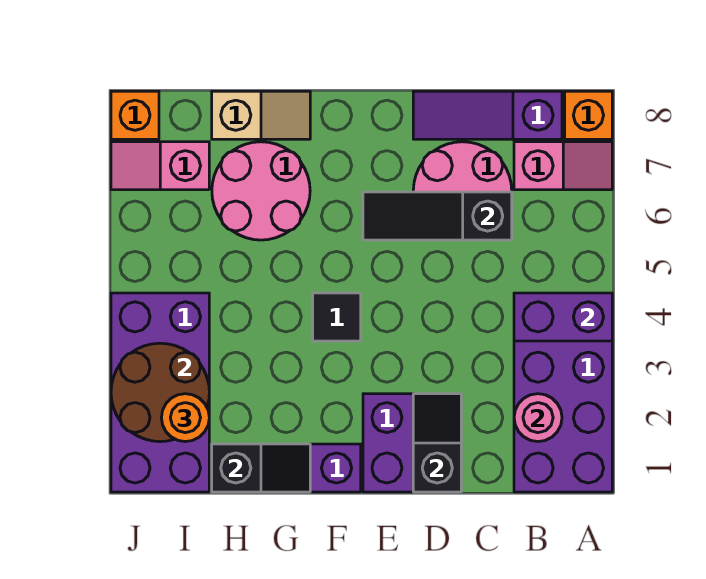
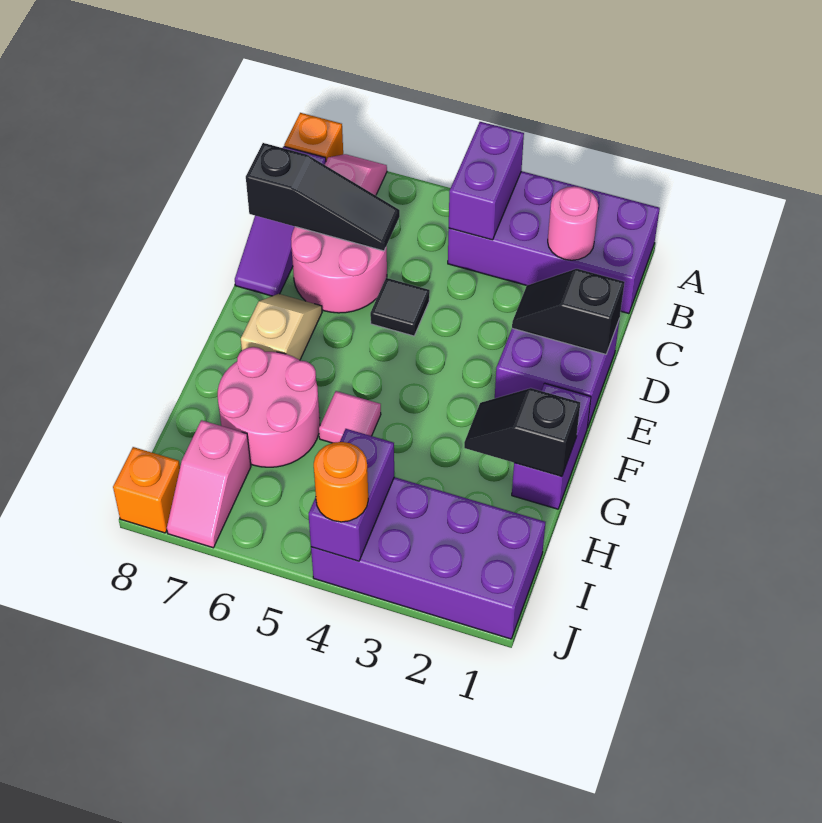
black 1x3 slope [363,192,512,240] -> black 1x3 slope turned to [246,143,400,251]
black 1x1 tile [313,293,361,341] -> black 1x1 tile moved to [370,278,430,336]
black 1x2 slope [212,444,310,492] -> black 1x2 slope turned to [464,388,580,477]
none -> pink 1x1 tile [319,391,381,443]
tan 1x2 slope [212,91,310,139] -> tan 1x2 slope moved to [241,294,322,360]
brown 2x2 round brick [111,343,209,442] -> none
orange 1x1 round brick [161,394,209,442] -> orange 1x1 round brick moved to [314,442,368,522]
none -> purple 1x2 brick [308,429,394,561]

